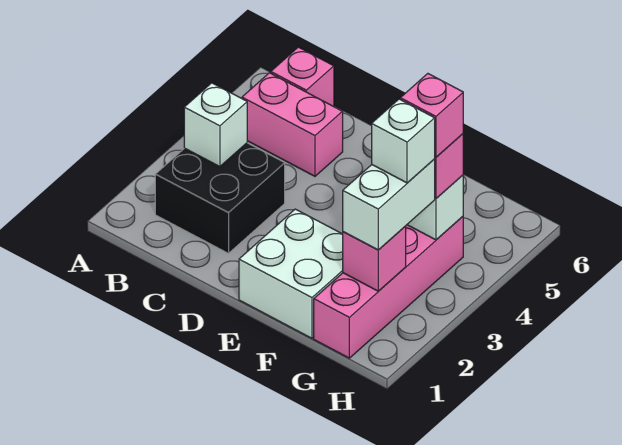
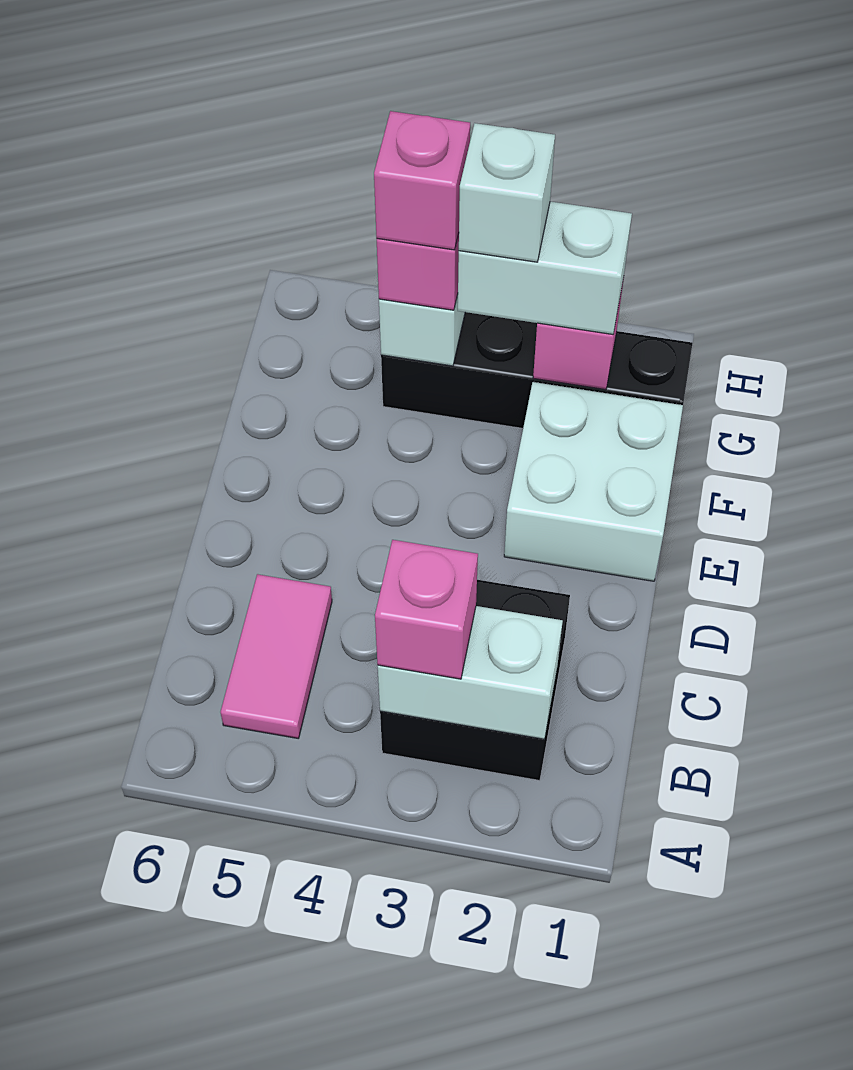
white 1x1 brick [184,83,247,167] -> white 1x2 brick [378,606,563,739]
pink 1x2 brick [242,73,343,176] -> pink 1x2 tile [221,574,332,738]
pink 1x1 brick [271,47,334,107] -> pink 1x1 brick moved to [375,540,478,679]
pink 1x4 brick [314,217,463,358] -> black 1x4 brick [381,312,693,428]

